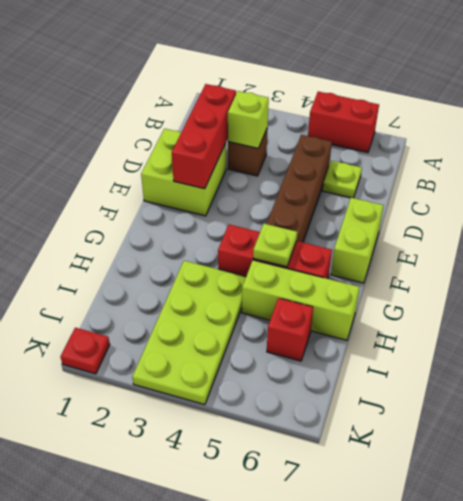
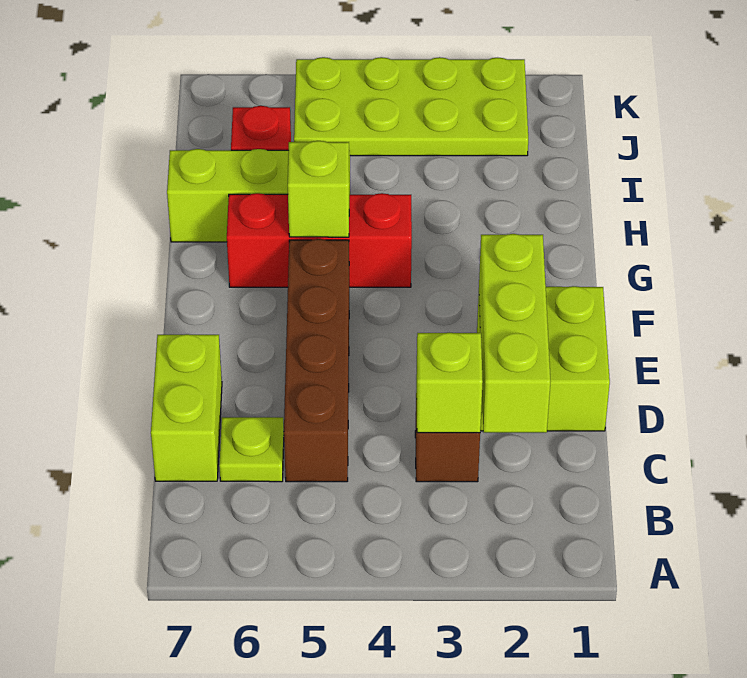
red 1x2 brick [308,92,379,153] -> none
red 1x3 brick [172,84,236,189] -> lime 1x3 brick [479,234,550,433]
lime 1x2 brick [331,198,384,283] -> lime 1x2 brick moved to [151,334,222,481]
lime 1x1 plate [253,224,297,267] -> lime 1x1 brick [288,141,349,237]
lime 2x4 plate [132,261,246,405] -> lime 2x4 plate turned to [294,57,528,156]
red 1x1 plate [61,328,110,374] -> none

